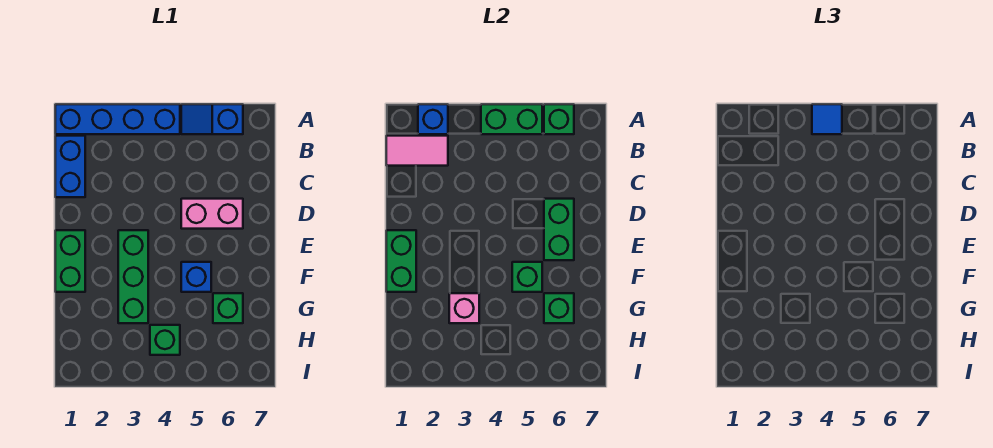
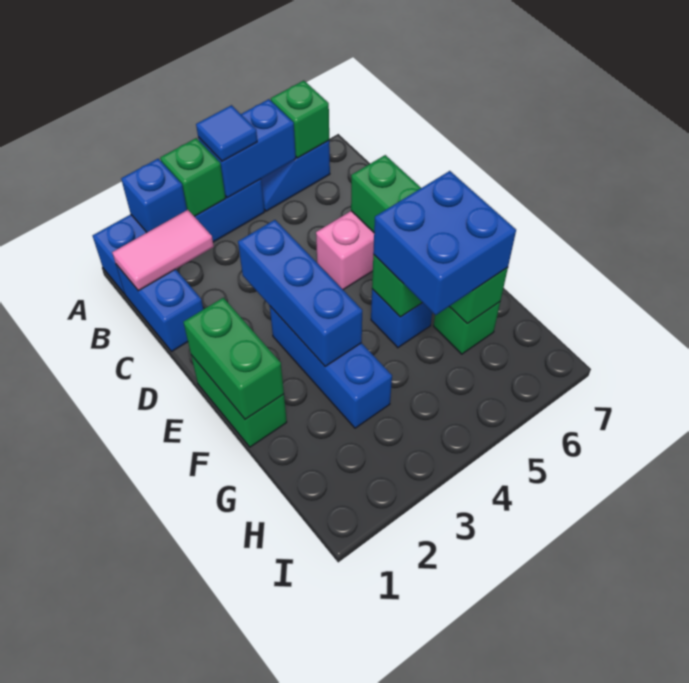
green 1x2 brick [481,104,542,134] -> blue 1x2 brick [198,99,296,198]
none -> blue 1x3 brick [238,220,362,366]
green 1x3 brick [118,230,148,323] -> blue 1x3 brick [270,306,392,428]
none -> blue 2x2 brick [373,171,516,315]
pink 1x1 brick [449,293,479,323] -> none
green 1x1 brick [150,325,180,355] -> green 1x1 brick moved to [160,138,226,216]

